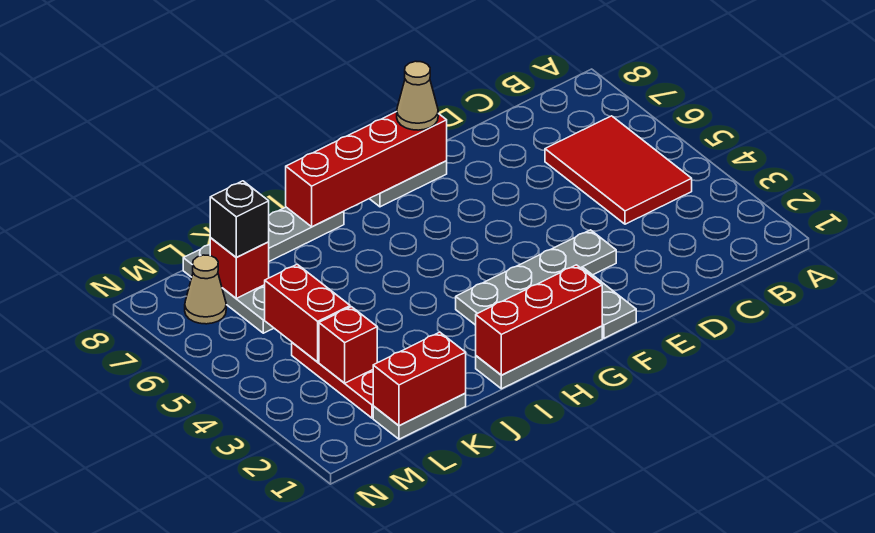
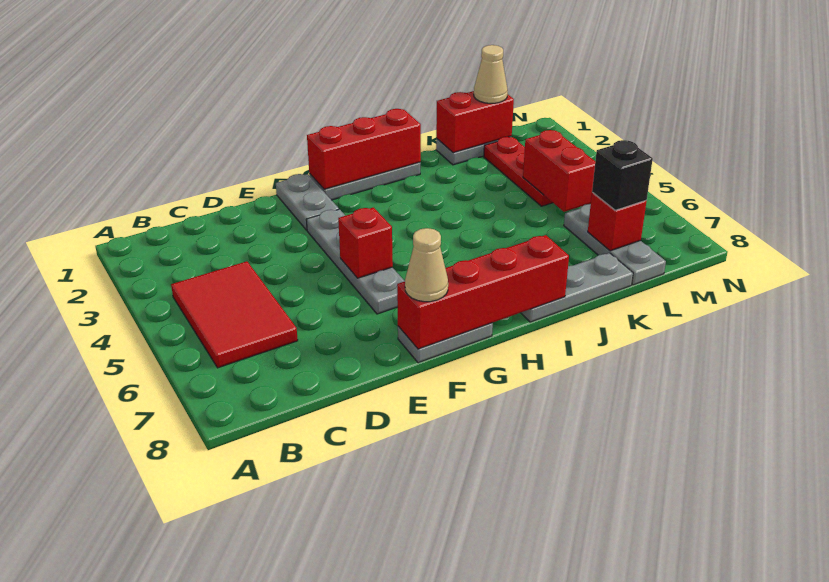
grey 1x4 plate [456,230,616,325] -> grey 1x4 plate turned to [306,209,404,314]
red 1x1 brick [319,307,377,383] -> red 1x1 brick moved to [338,208,393,278]
tan 1x1 cone [185,255,226,324] -> tan 1x1 cone moved to [474,45,508,103]

